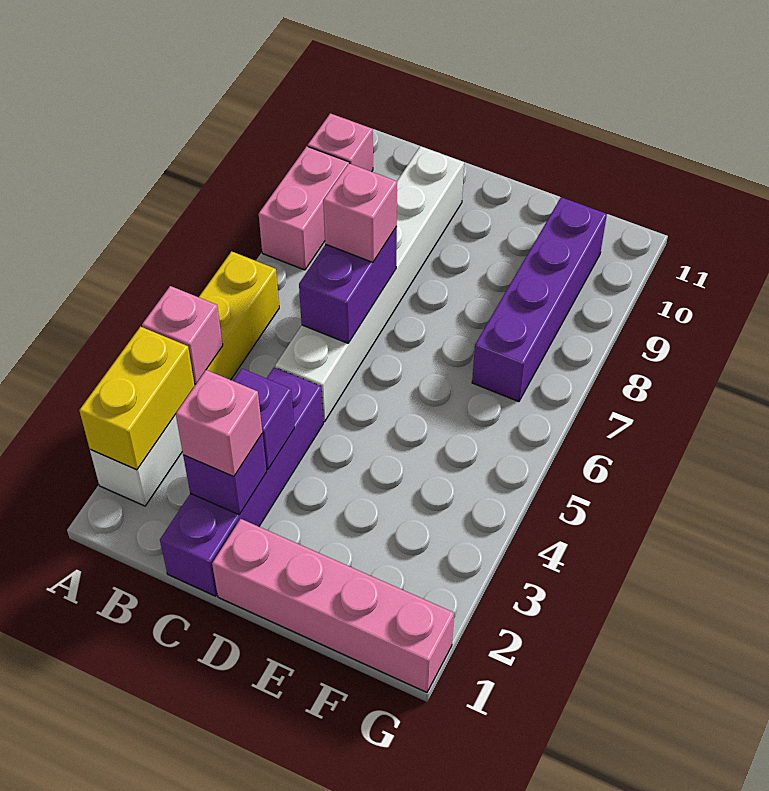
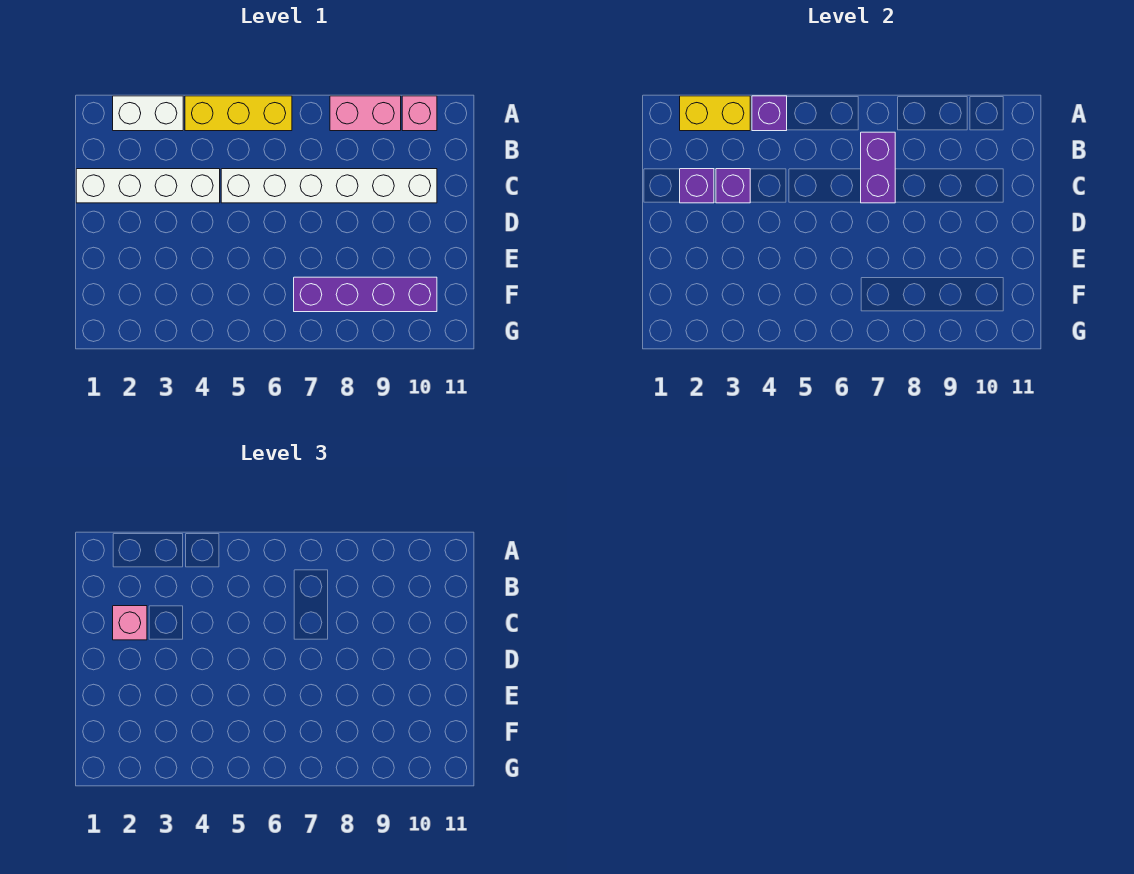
pink 1x1 brick [142,286,223,384] -> purple 1x1 brick [752,96,787,131]
purple 1x4 brick [160,367,323,596] -> white 1x4 brick [76,169,220,203]
purple 1x2 brick [299,227,397,343] -> purple 1x2 brick turned to [861,132,895,203]
pink 1x1 brick [323,163,397,262] -> none
pink 1x4 brick [212,519,454,692] -> none

